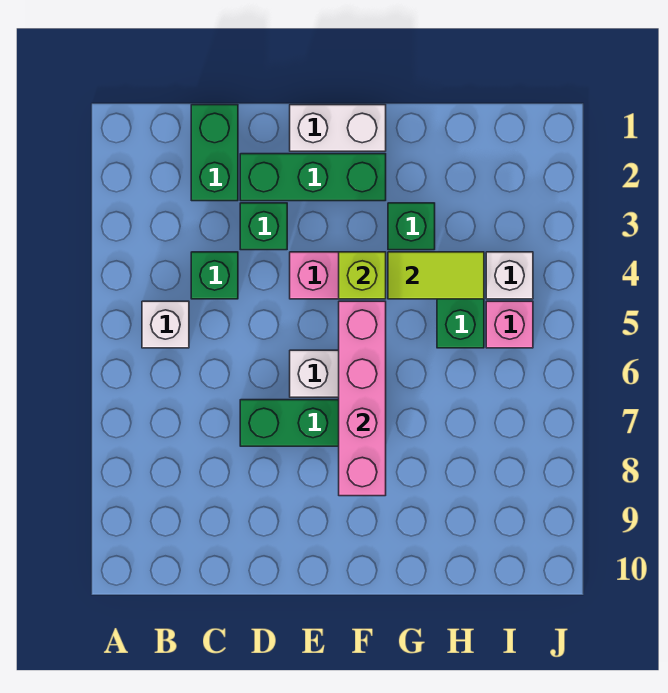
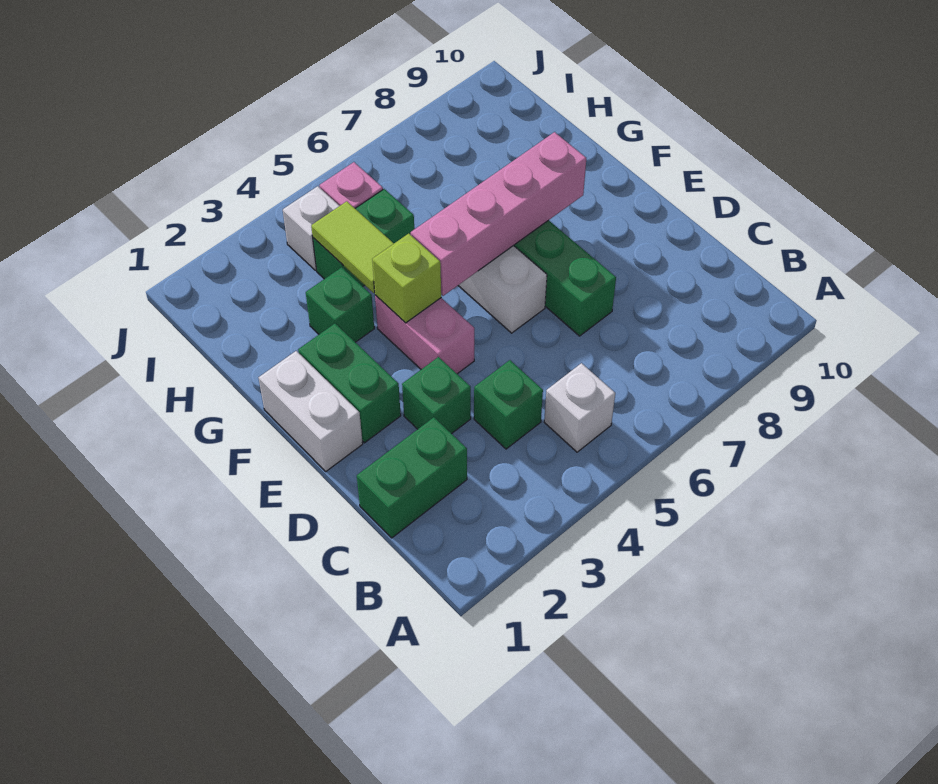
green 1x3 brick [240,154,386,201] -> green 1x2 brick [298,324,401,443]

